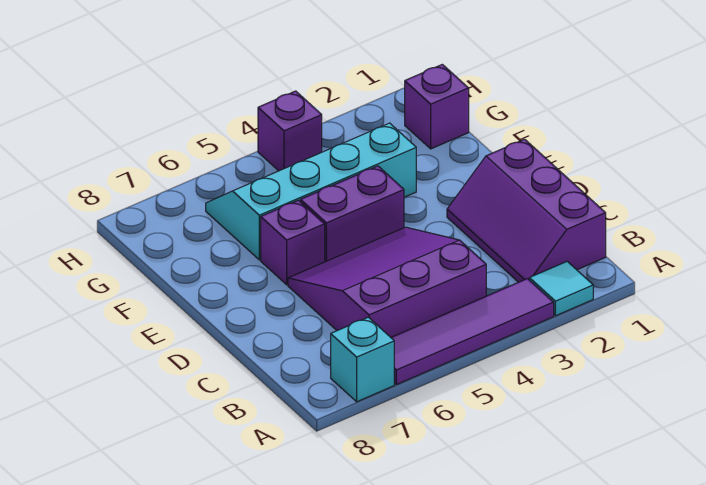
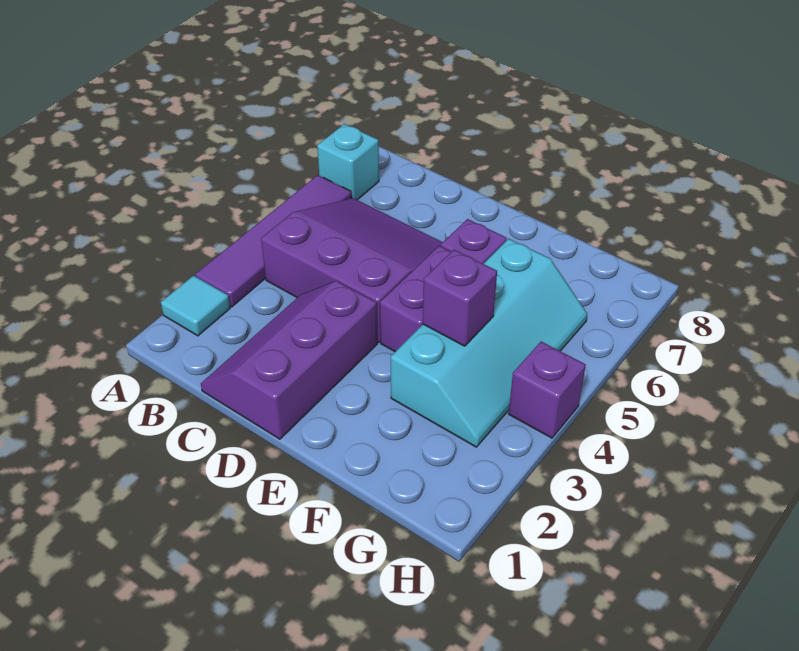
purple 2x3 slope [447,139,606,282] -> purple 2x3 slope turned to [201,281,377,439]
purple 3x3 slope [288,227,486,337] -> purple 3x3 slope turned to [261,198,443,343]
purple 1x1 brick [405,64,469,149] -> purple 1x1 brick moved to [423,250,497,346]

